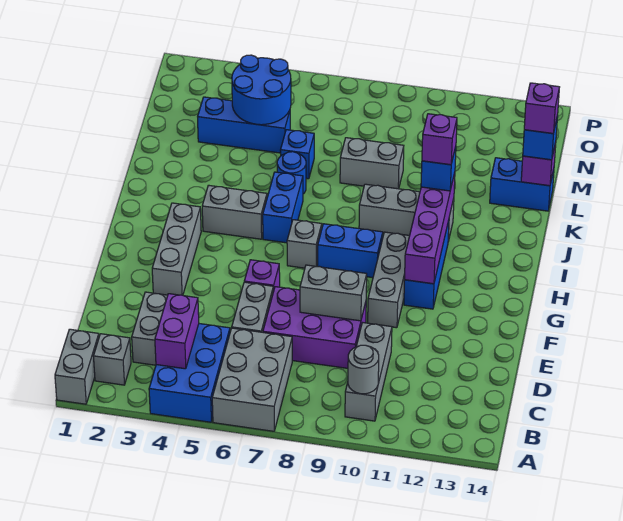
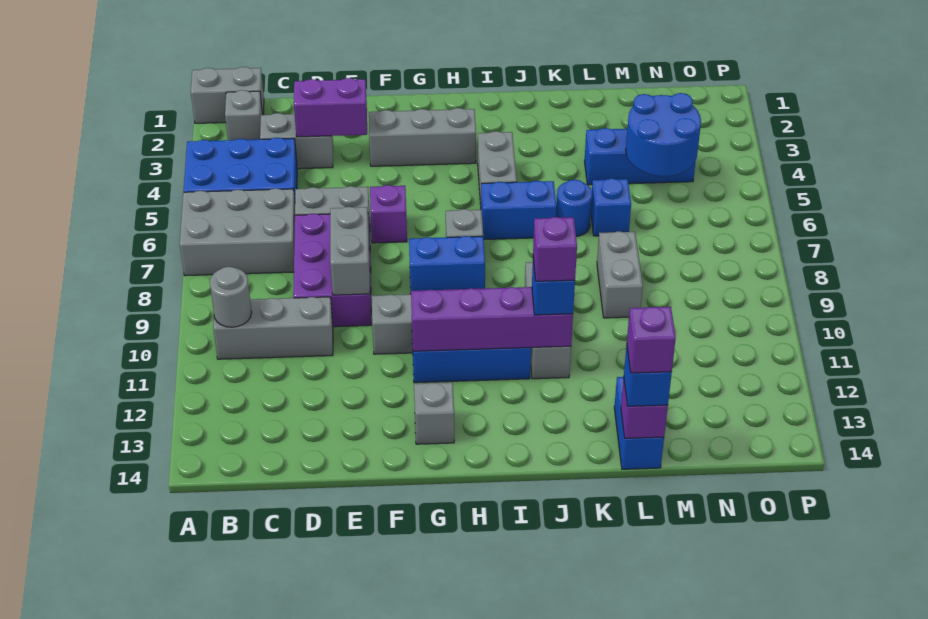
purple 1x2 brick [155,294,199,369] -> purple 1x2 brick moved to [294,78,367,137]
none -> grey 1x1 brick [414,382,454,444]
blue 1x2 brick [318,224,383,278] -> blue 1x2 brick turned to [409,236,485,291]
blue 1x3 brick [198,97,290,153] -> blue 1x3 brick turned to [585,128,696,185]

